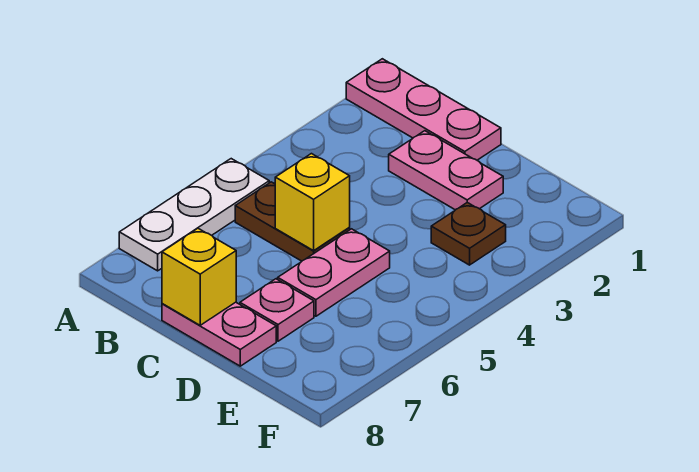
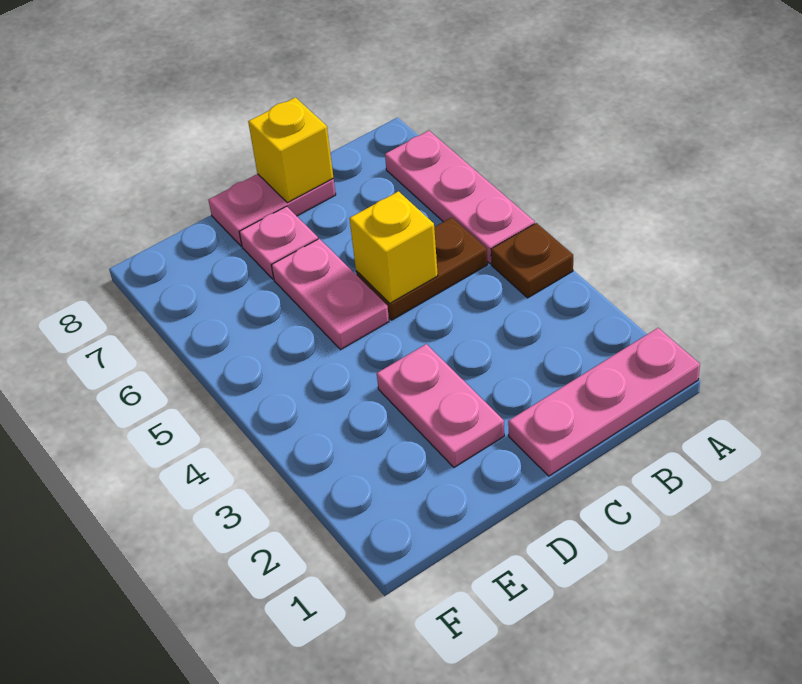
white 1x3 plate [119,159,269,271] -> pink 1x3 plate [385,131,535,263]
pink 1x2 plate [389,131,503,210] -> pink 1x2 plate turned to [377,344,504,467]
brown 1x1 plate [431,203,506,265] -> brown 1x1 plate moved to [491,223,573,298]

